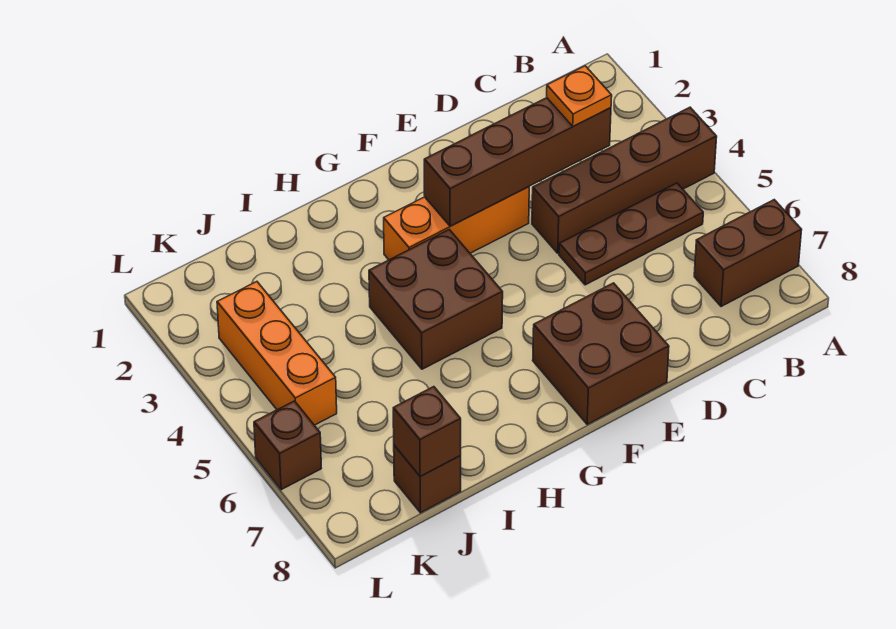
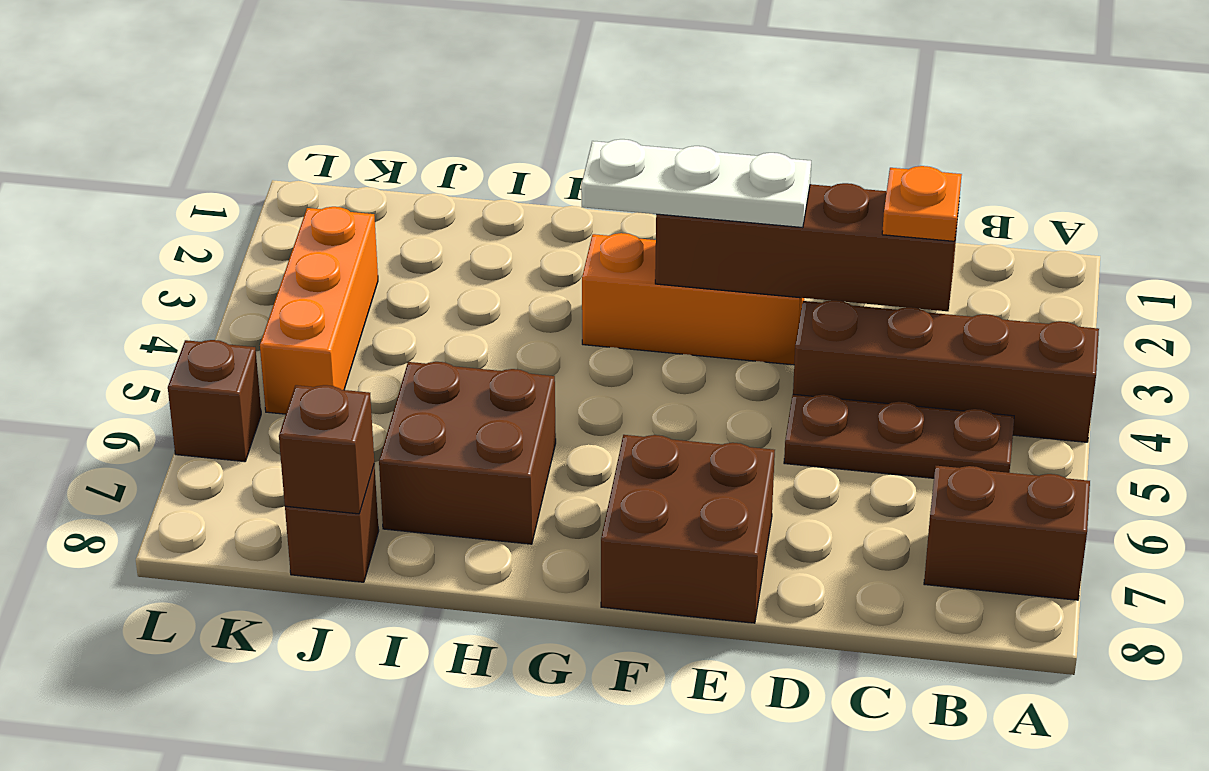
none -> white 1x3 plate [581,139,811,228]
brown 2x2 brick [369,229,503,369] -> brown 2x2 brick moved to [379,362,556,544]

